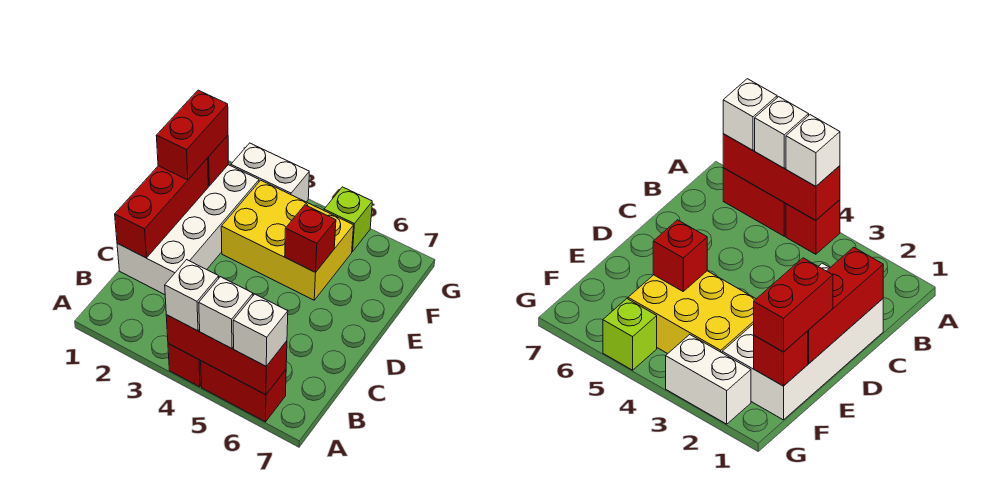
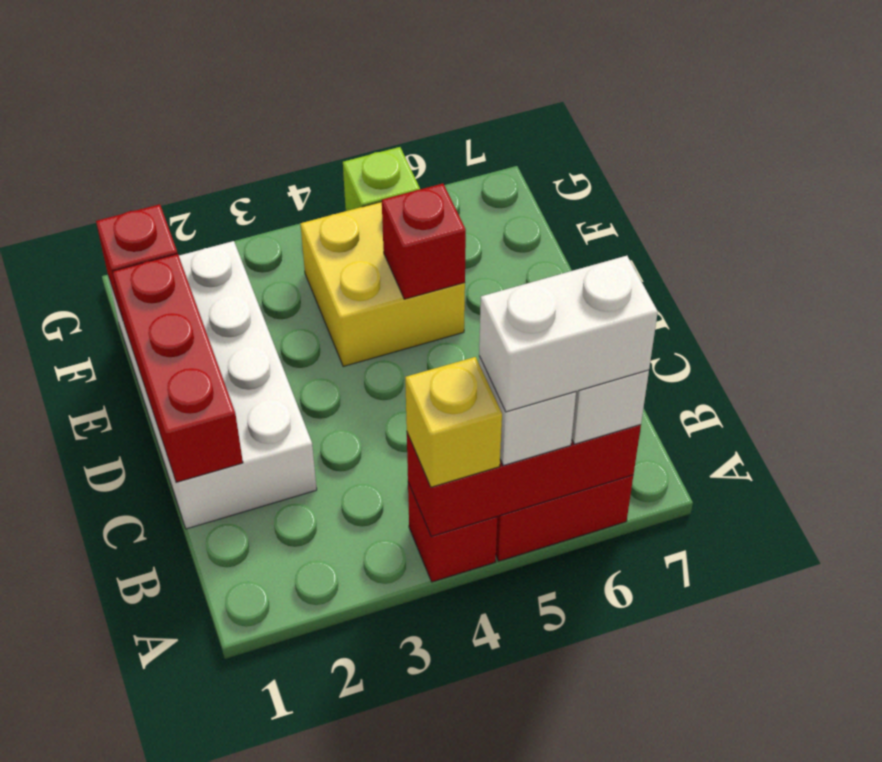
white 1x1 brick [165,260,219,331] -> yellow 1x1 brick [405,357,502,487]
red 1x2 brick [156,90,228,180] -> none
yellow 2x3 brick [221,180,354,300] -> yellow 2x2 brick [300,202,465,367]
white 1x2 brick [231,143,309,202] -> white 1x2 brick moved to [479,256,658,412]

